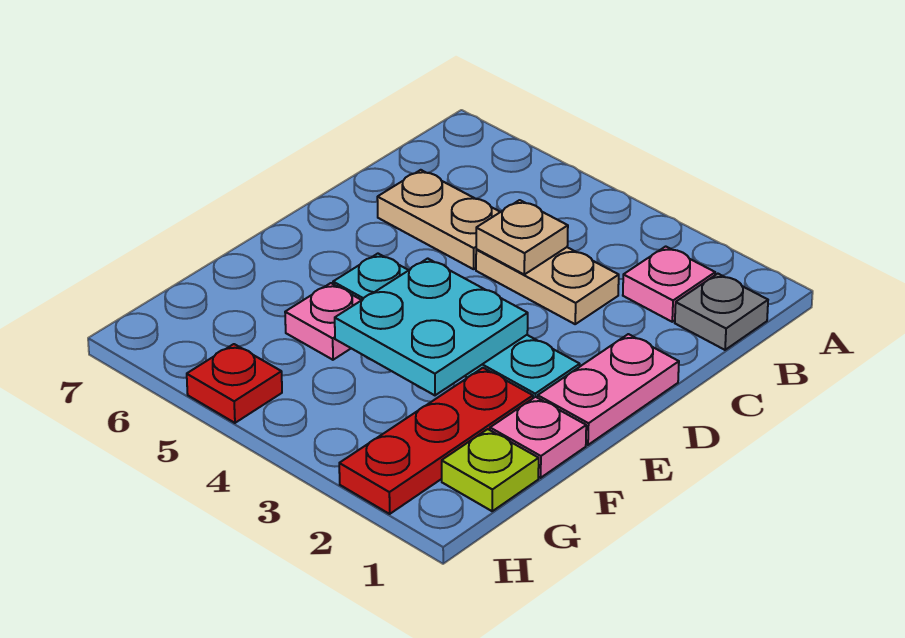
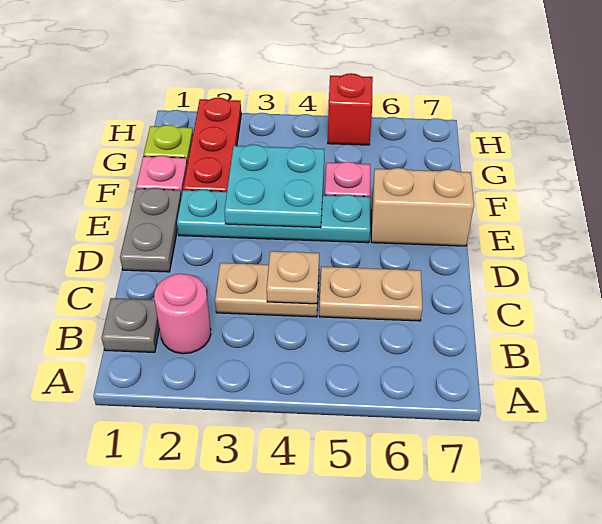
pink 1x1 plate [623,246,715,322] -> pink 1x1 round brick [154,274,211,354]
pink 1x2 plate [538,334,679,445] -> grey 1x2 plate [120,188,181,272]
none -> tan 1x2 brick [371,168,474,246]
red 1x1 plate [187,344,282,423] -> red 1x1 brick [328,73,373,145]

